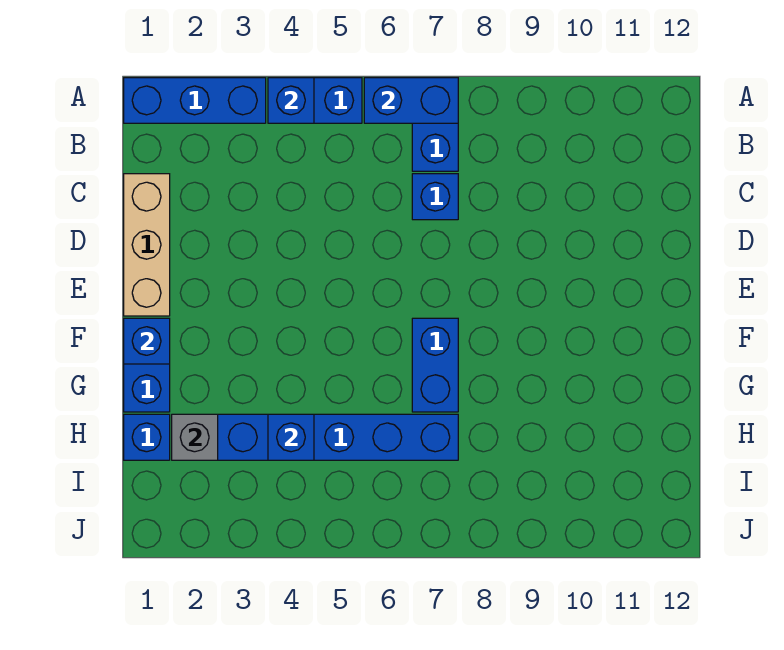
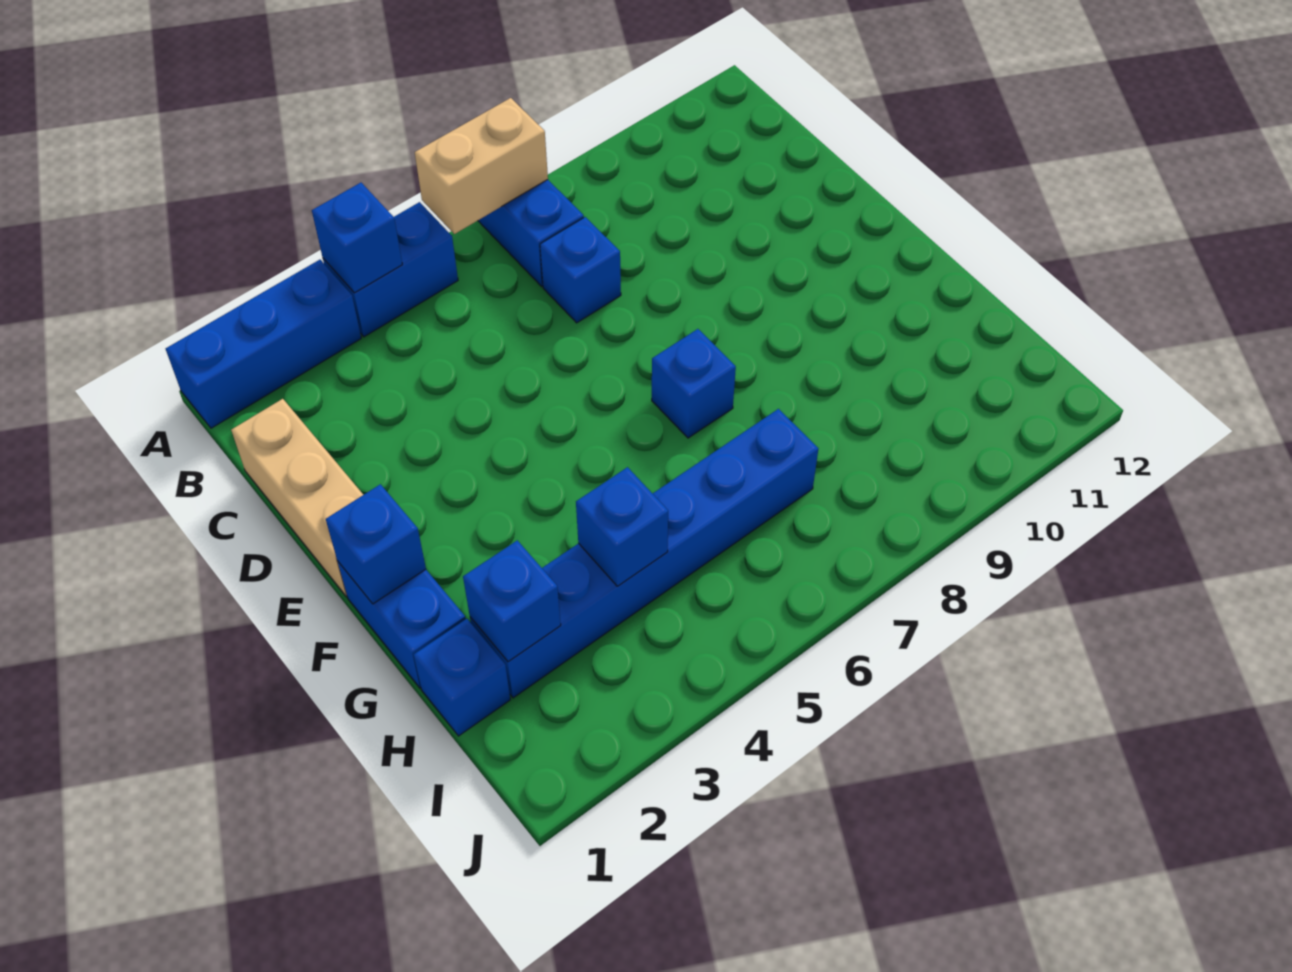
blue 1x2 brick [364,78,458,123] -> tan 1x2 brick [415,98,548,234]
blue 1x2 brick [412,318,458,412] -> blue 1x1 brick [652,329,736,438]
grey 1x1 brick [172,414,218,460] -> blue 1x1 brick [463,540,561,662]

